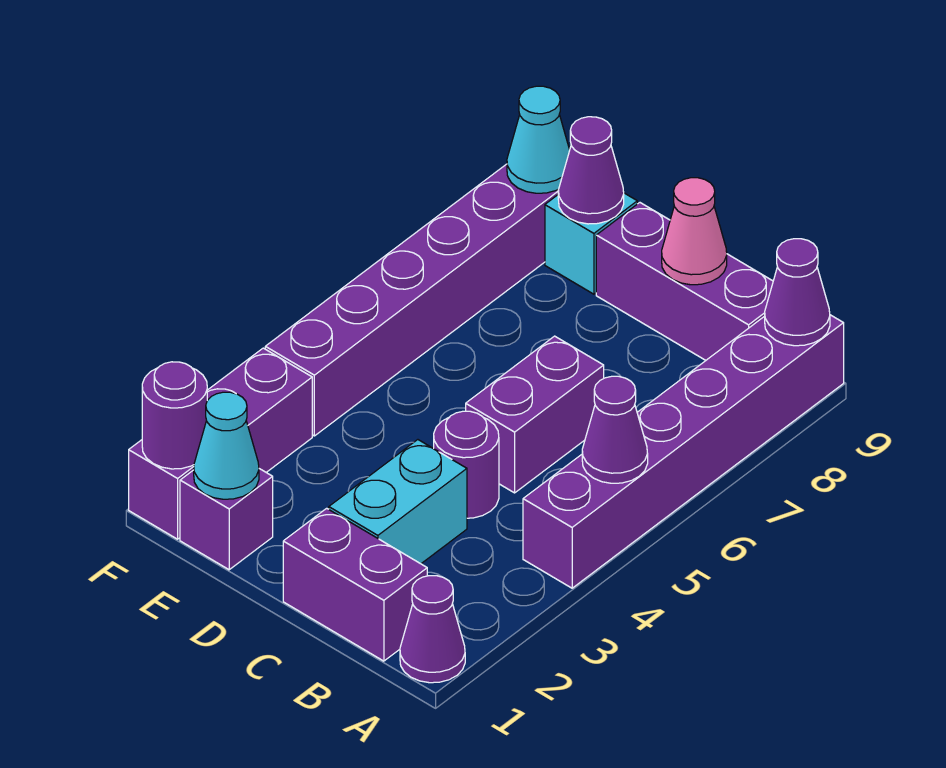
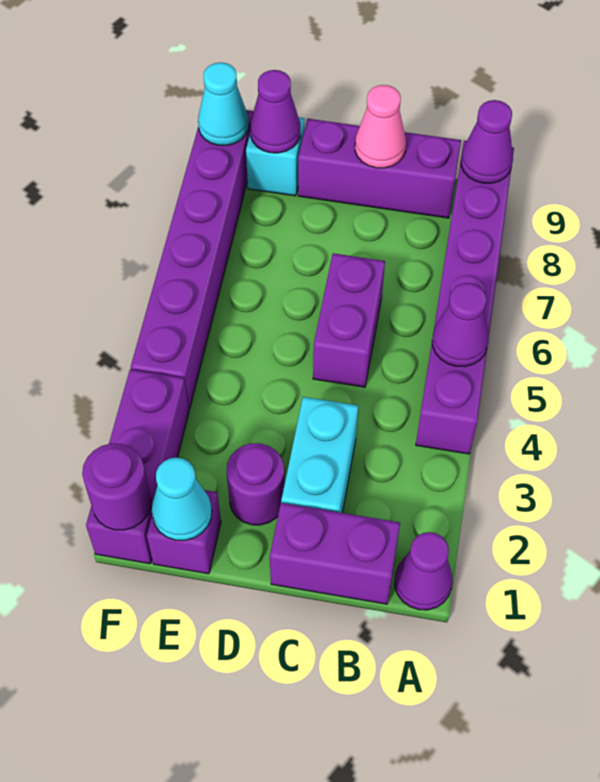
purple 1x1 round brick [434,411,499,518] -> purple 1x1 round brick moved to [226,443,285,525]

